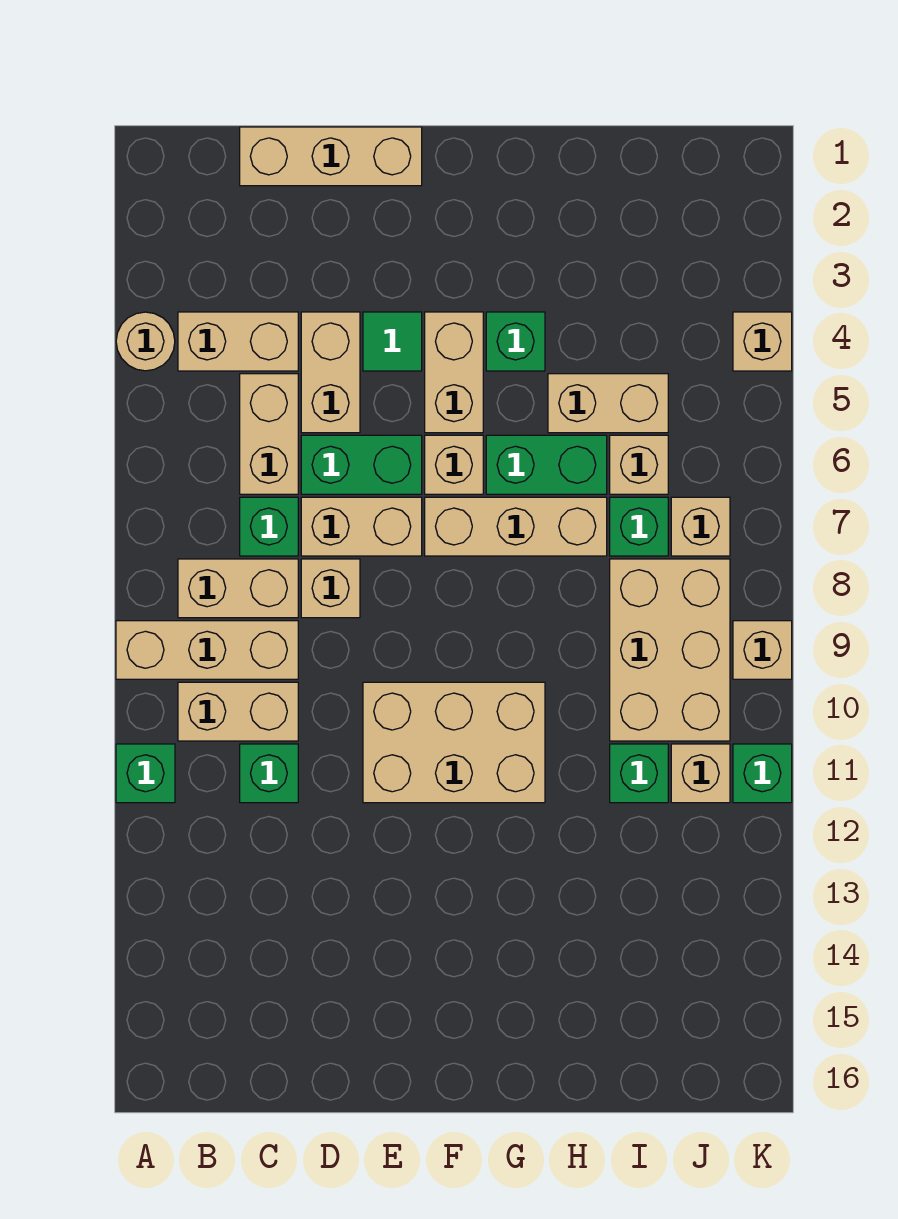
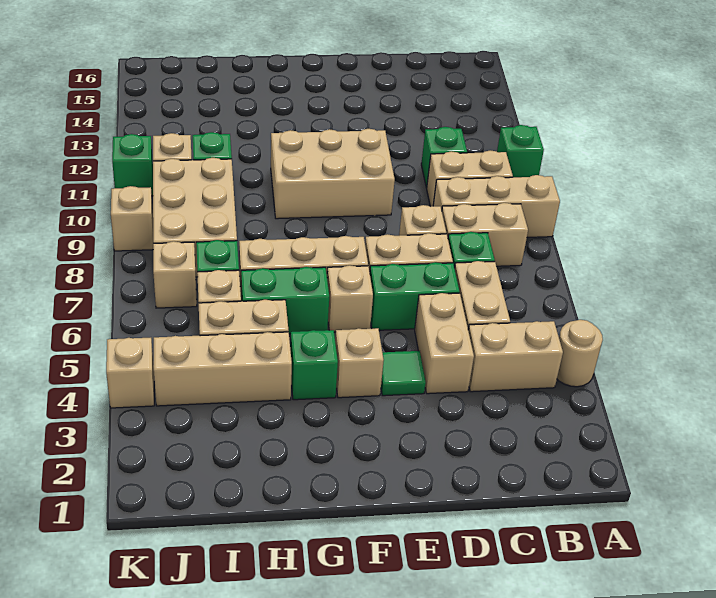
tan 1x3 brick [240,127,422,186] -> tan 1x3 brick moved to [154,332,292,406]
tan 1x2 brick [425,312,483,433] -> tan 1x1 brick [335,328,384,398]

